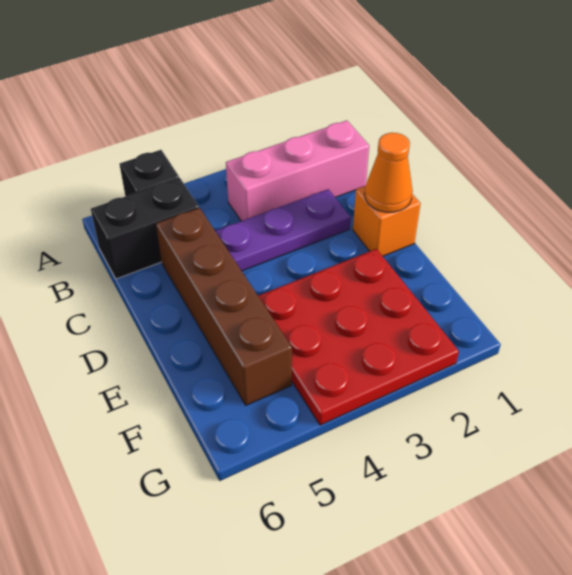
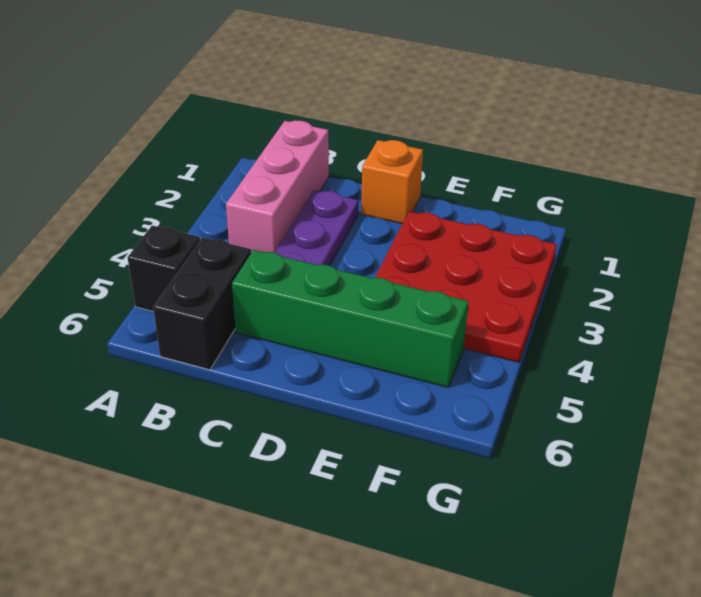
brown 1x4 brick [156,208,292,405] -> green 1x4 brick [232,250,469,388]
orange 1x1 cone [365,133,413,212] -> none

